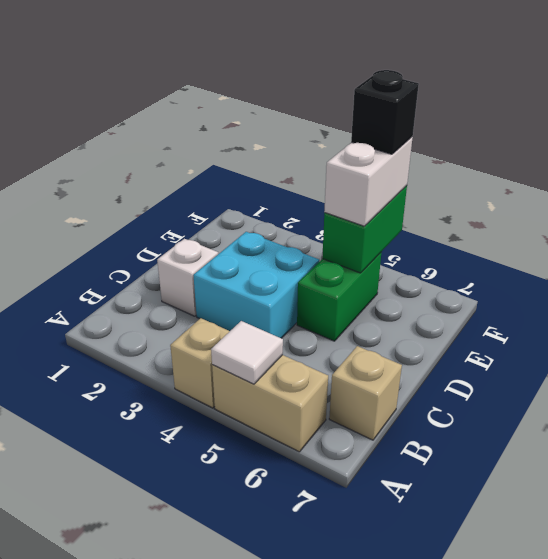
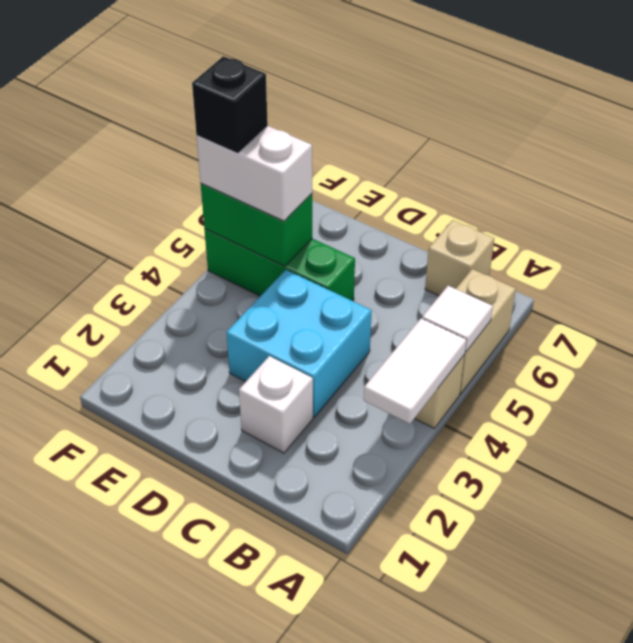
none -> white 1x2 tile [364,318,466,424]
green 1x2 brick [297,253,381,341] -> green 1x3 brick [204,229,355,301]

